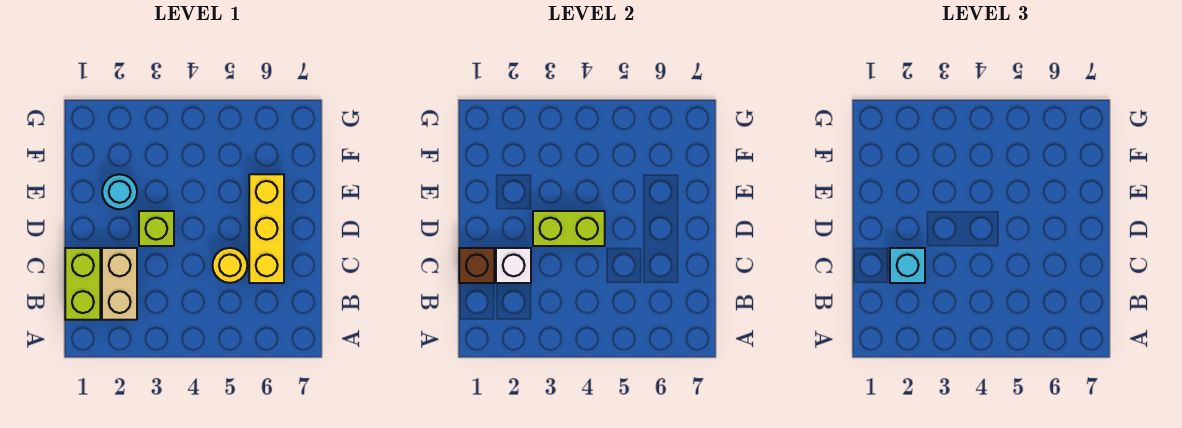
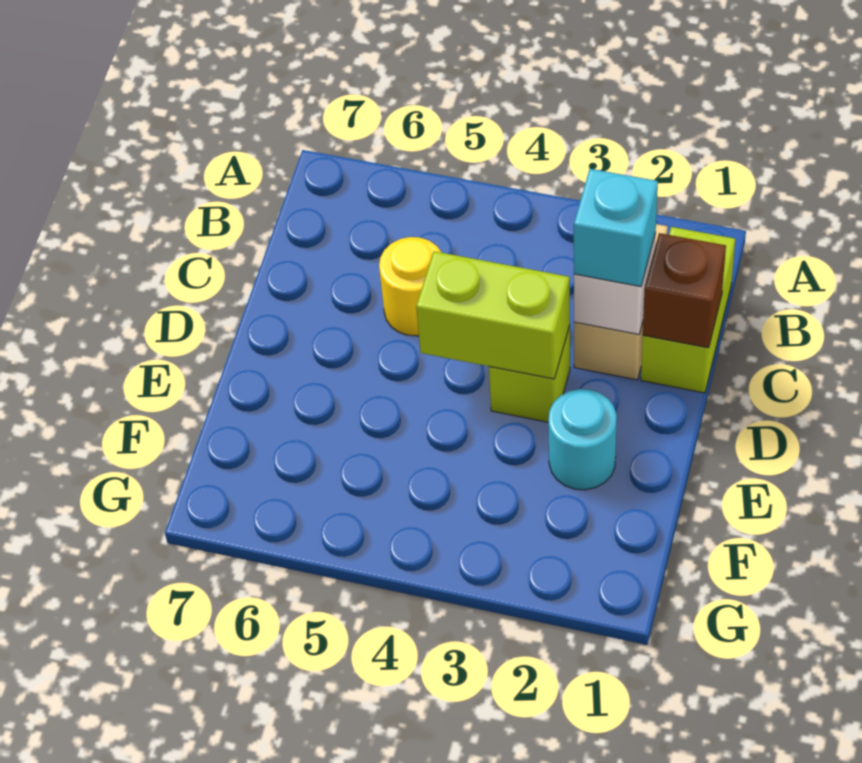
yellow 1x3 brick [249,174,284,283] -> none

